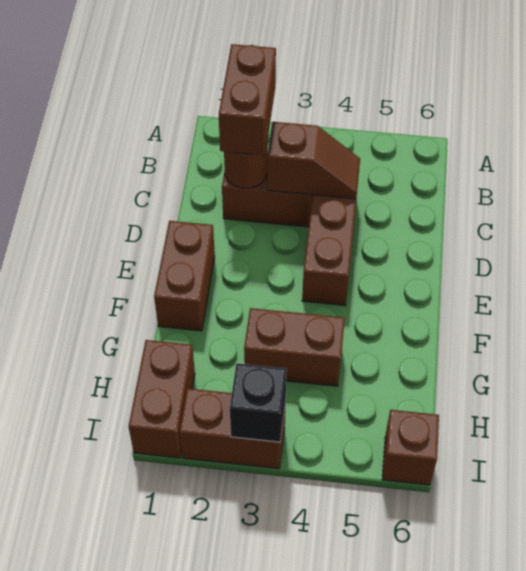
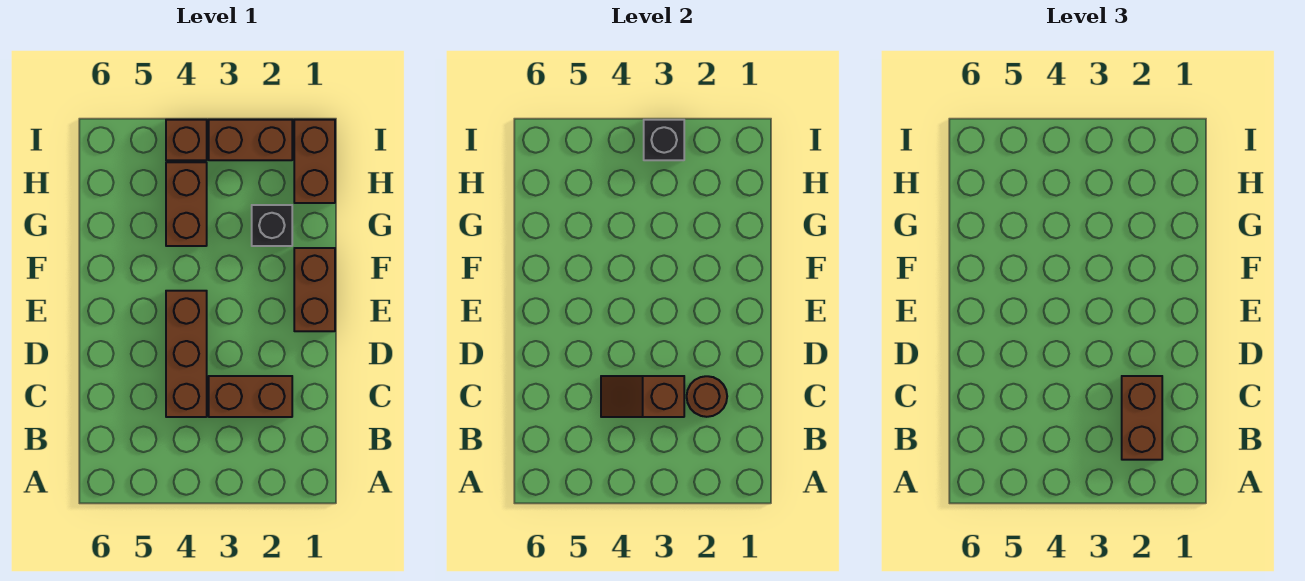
none -> black 1x1 brick [252,205,292,246]
brown 1x2 brick [244,308,345,386] -> brown 1x2 brick turned to [166,162,207,246]
brown 1x1 brick [382,410,439,485] -> brown 1x1 brick moved to [166,120,207,160]

